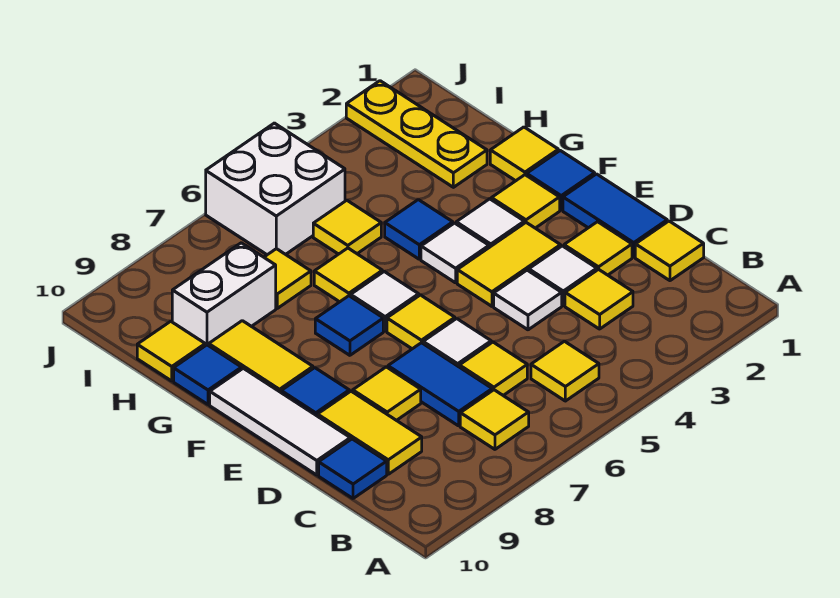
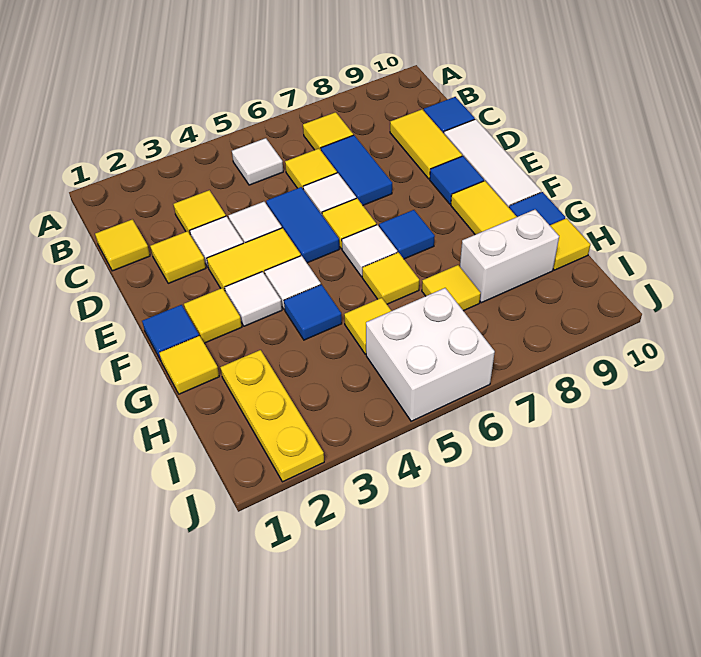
yellow 1x1 tile [531,341,599,401] -> white 1x1 tile [232,138,283,185]
blue 1x2 tile [563,174,667,257] -> blue 1x2 tile moved to [266,187,339,263]
yellow 1x1 tile [353,367,421,420] -> none

